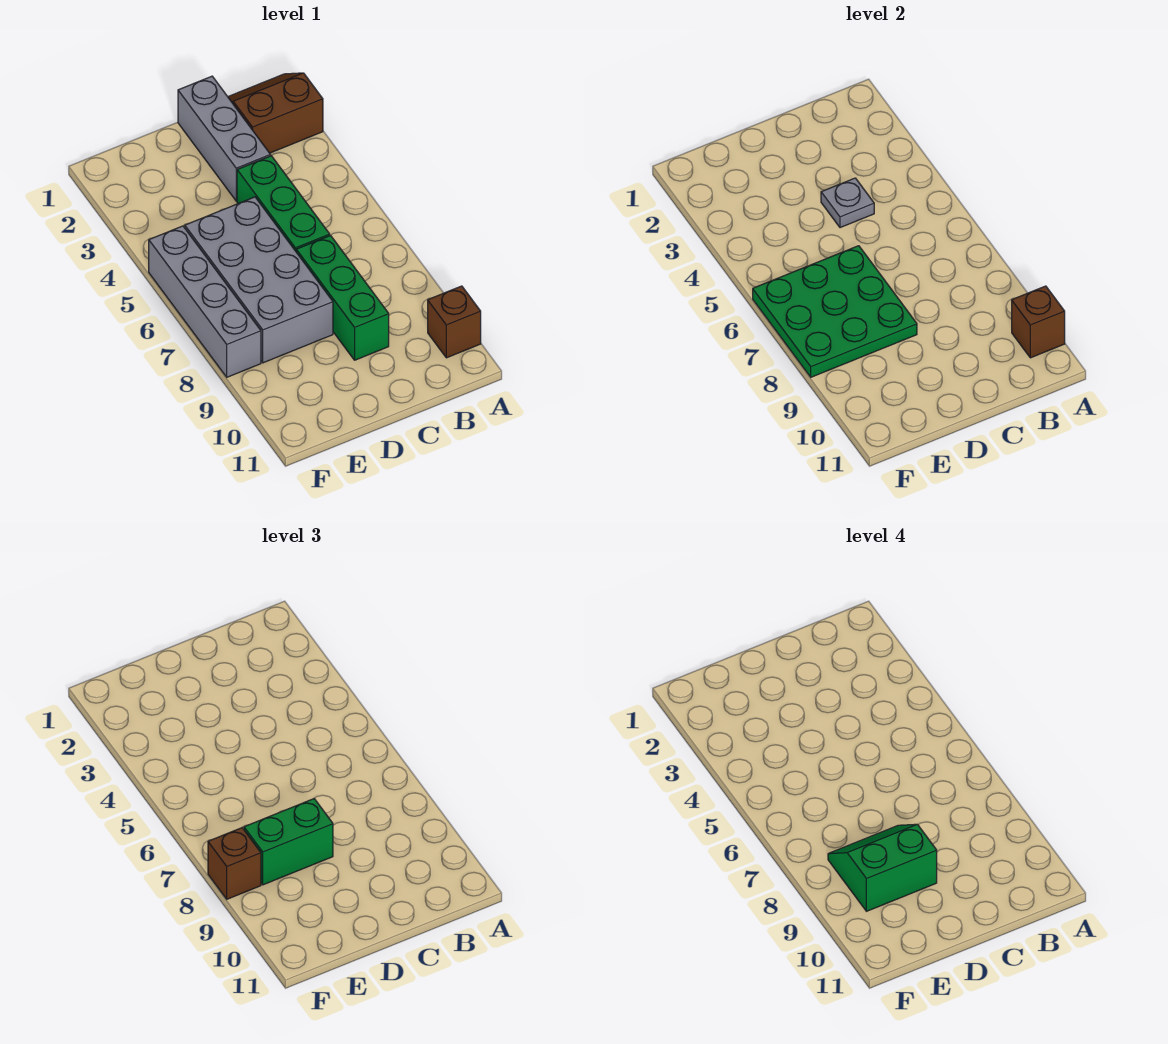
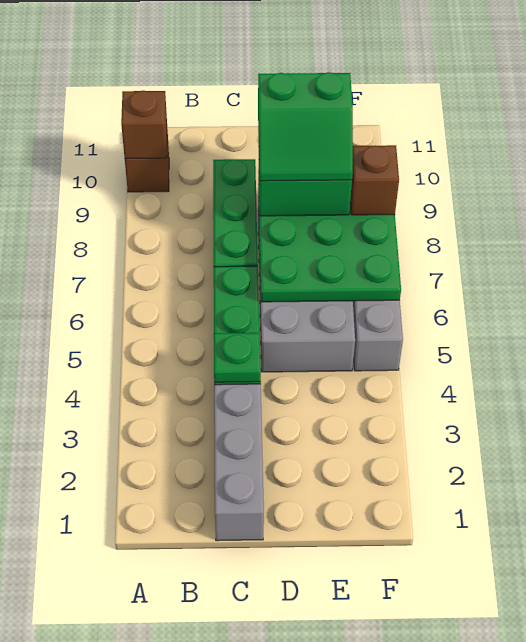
brown 2x2 slope [228,73,323,153] -> none
grey 1x1 plate [821,178,874,228] -> green 1x1 plate [214,333,261,382]

